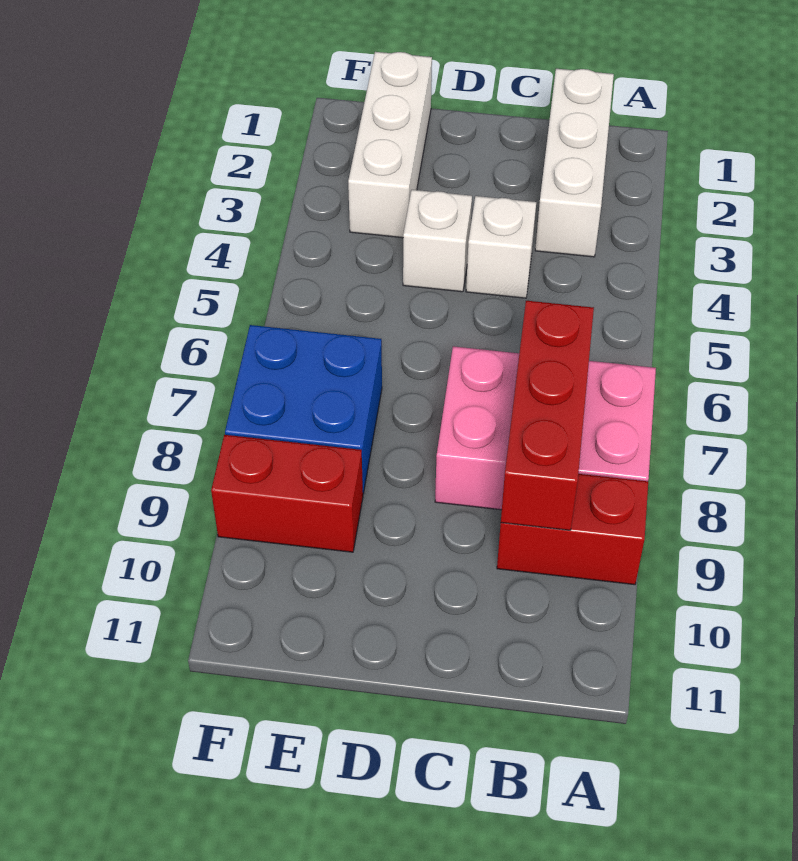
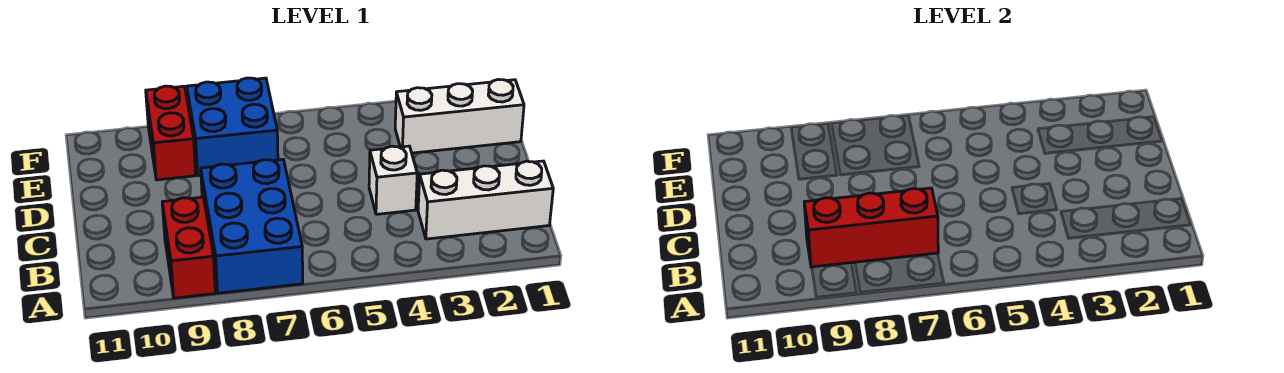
pink 2x3 brick [435,346,656,510] -> blue 2x3 brick [201,159,303,293]
white 1x1 brick [403,190,472,292] -> none

